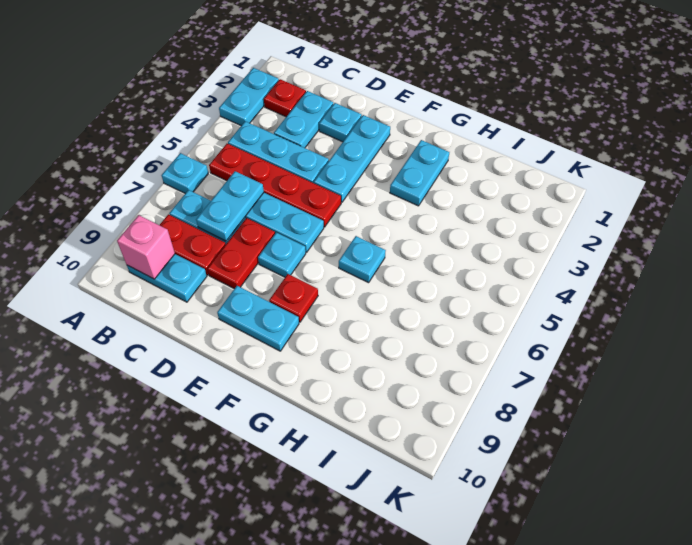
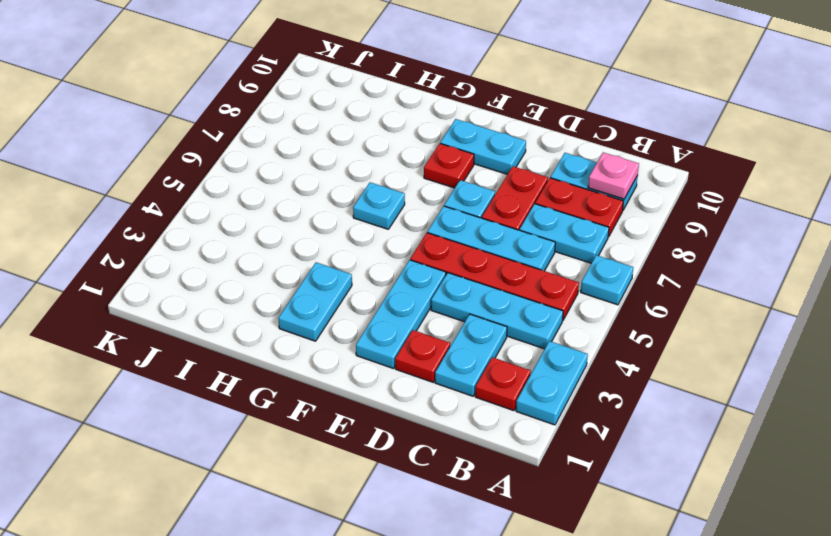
pink 1x1 brick [117,215,175,279] -> pink 1x1 plate [588,153,639,199]
cyan 1x2 plate [196,171,264,241] -> none
cyan 1x1 plate [319,103,362,142] -> red 1x1 plate [395,330,450,382]

